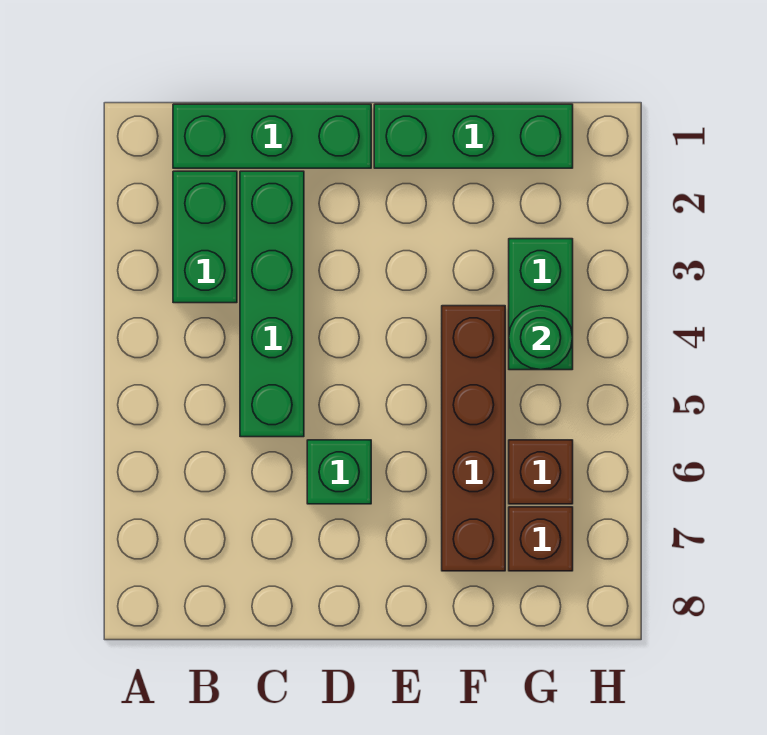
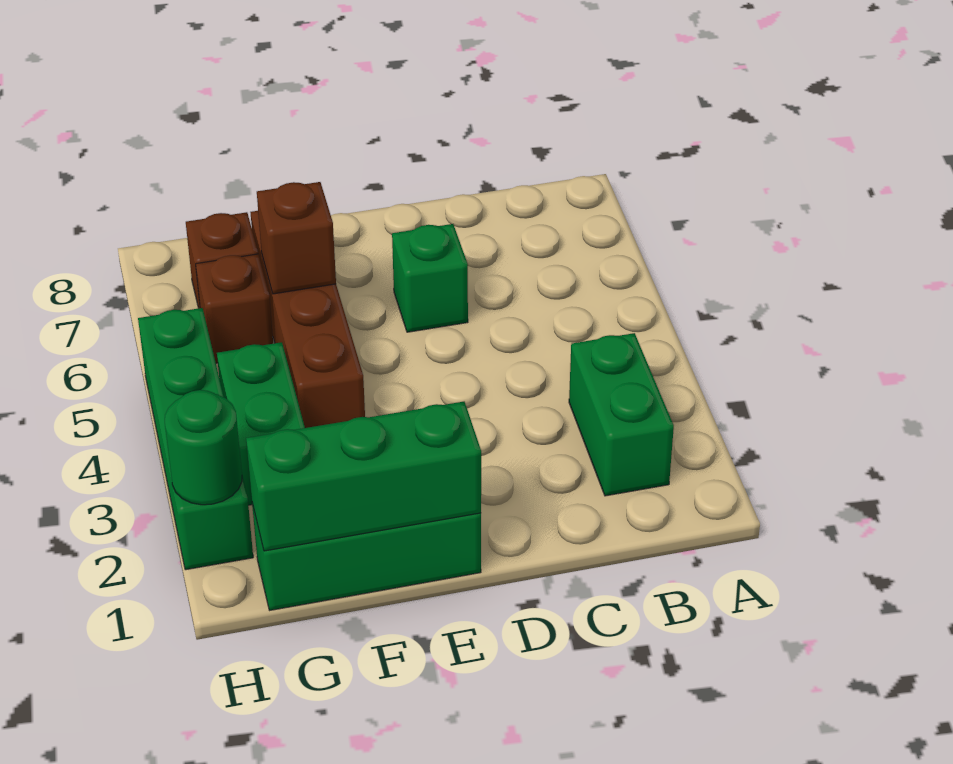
green 1x3 brick [173,104,371,168] -> green 1x3 brick moved to [246,402,481,551]
green 1x4 brick [240,171,304,437] -> green 1x4 brick moved to [138,308,253,570]
none -> brown 1x1 brick [257,182,336,294]
green 1x1 round brick [509,306,573,370] -> green 1x1 round brick moved to [165,390,242,505]

